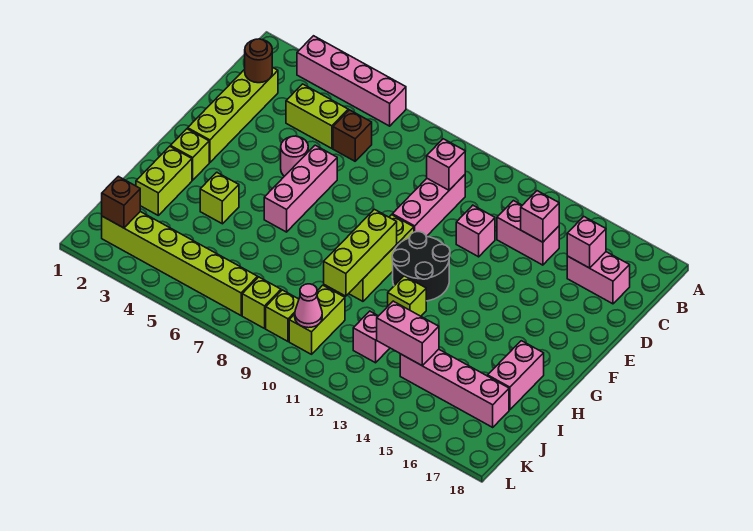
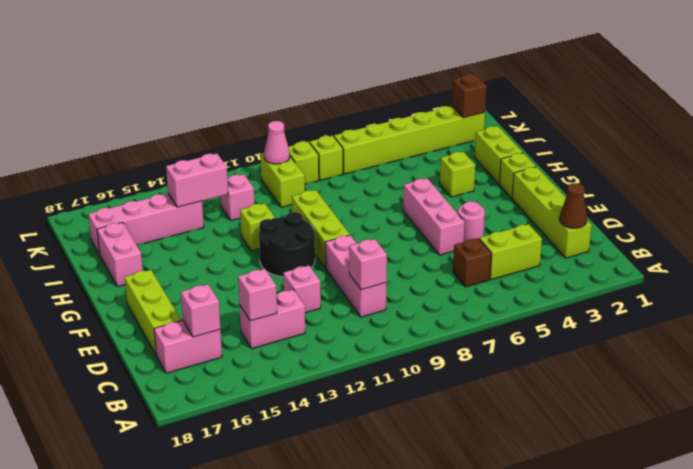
pink 1x4 brick [297,36,406,126] -> none
brown 1x1 round brick [245,39,272,83] -> brown 1x1 cone [560,183,587,228]
lime 1x3 brick [324,209,397,296] -> lime 1x3 brick moved to [125,270,181,354]

